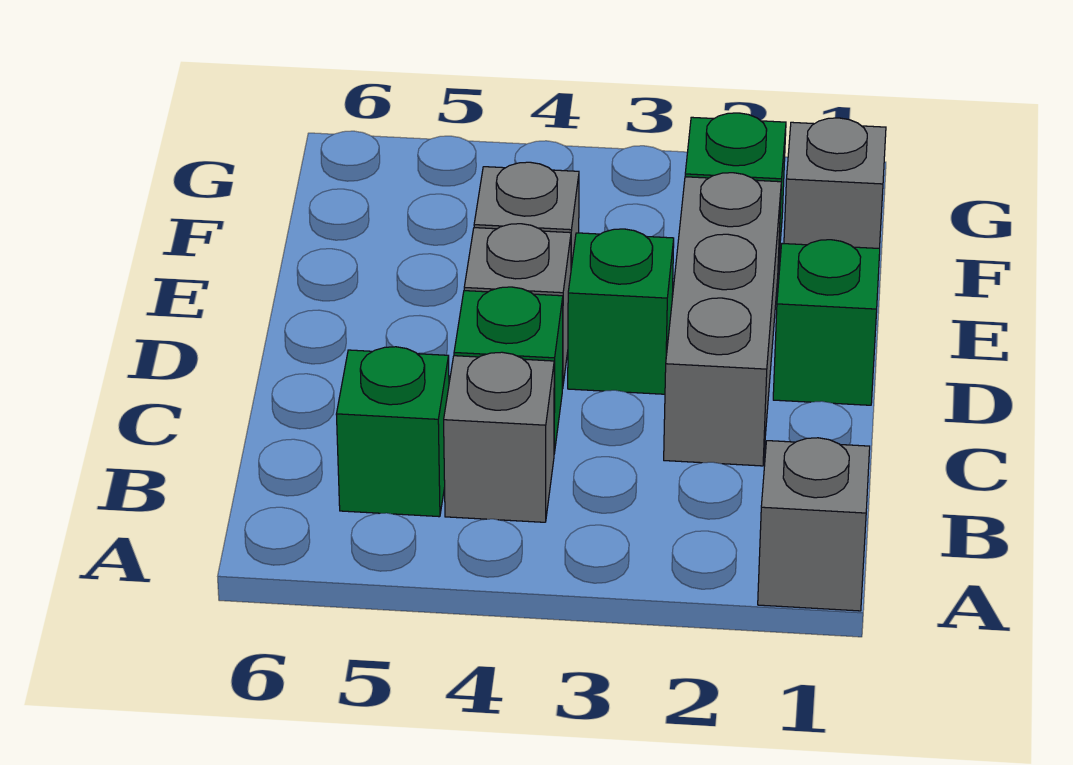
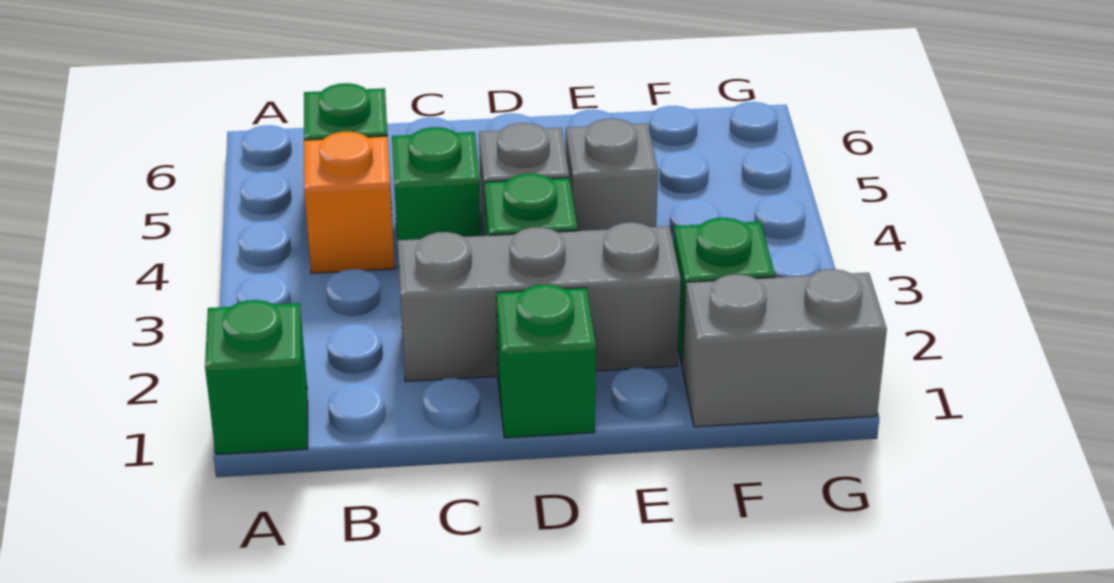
grey 1x1 brick [758,438,870,611] -> green 1x1 brick [205,300,308,454]
grey 1x1 brick [444,352,554,522] -> orange 1x1 brick [304,131,395,273]
grey 1x1 brick [784,118,886,249] -> grey 1x2 brick [682,269,887,427]

